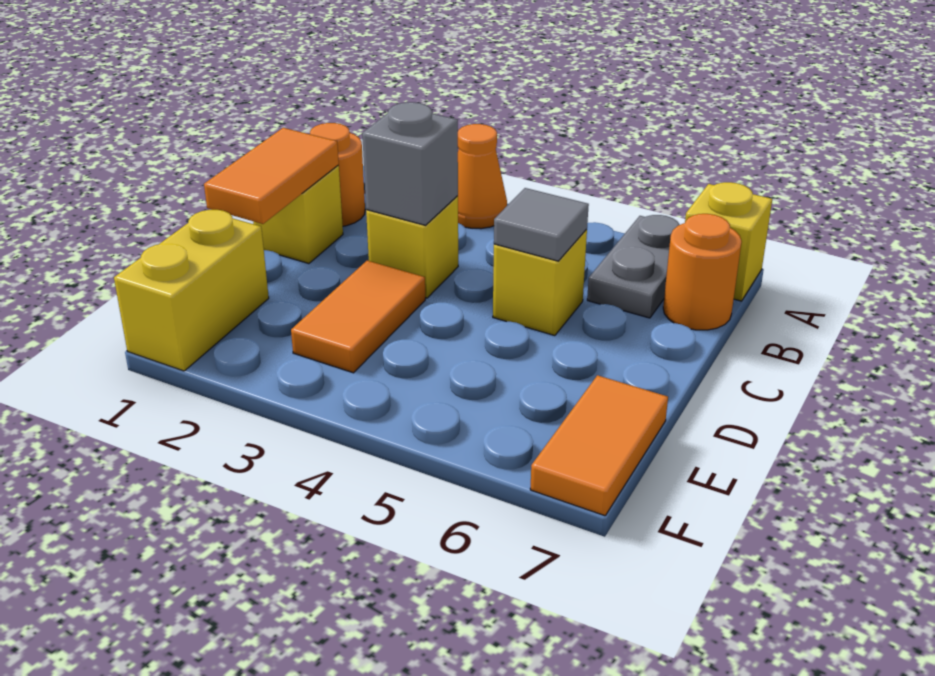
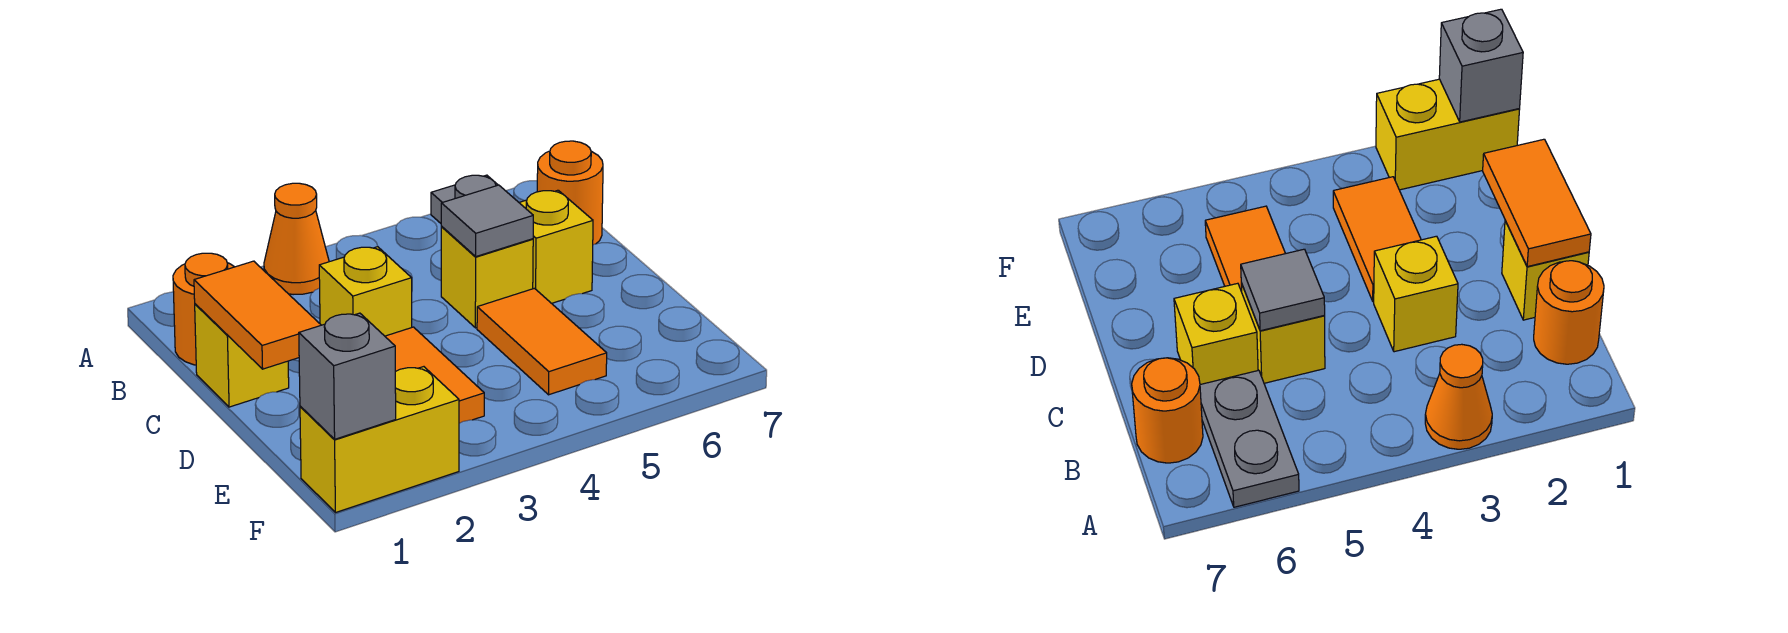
yellow 1x1 brick [685,182,772,301] -> yellow 1x1 brick moved to [519,190,593,303]
grey 1x1 brick [362,102,458,225] -> grey 1x1 brick moved to [299,313,396,439]
yellow 1x2 brick [114,210,269,371] -> yellow 1x2 brick turned to [300,367,459,513]
orange 1x2 tile [530,375,668,516] -> orange 1x2 tile moved to [477,288,607,395]

